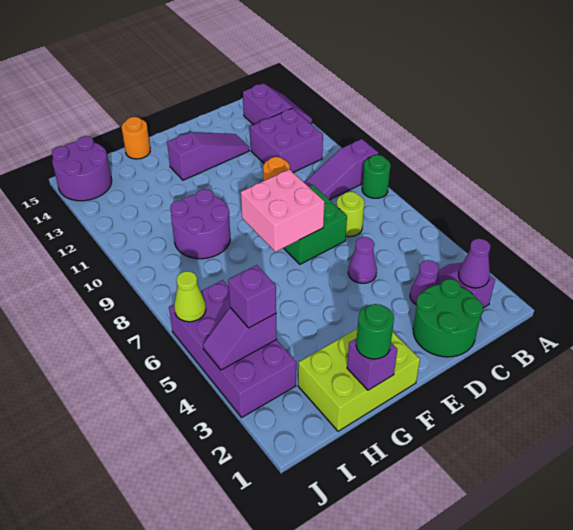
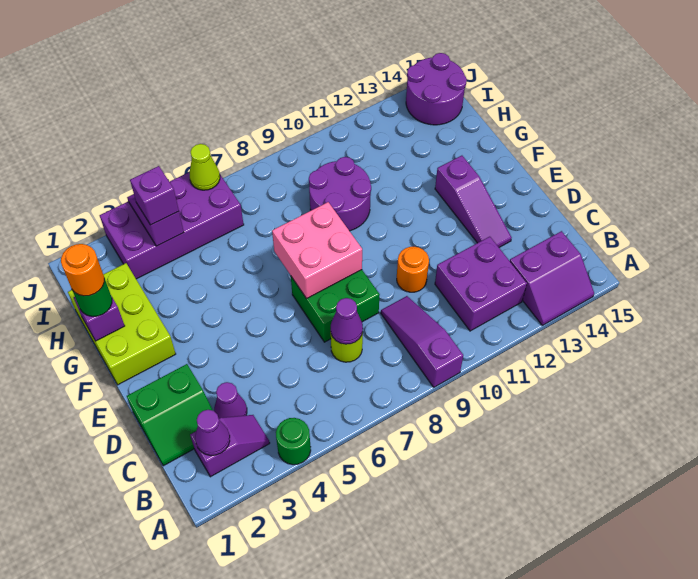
green 1x1 round brick [362,155,391,198] -> green 1x1 round brick moved to [276,418,311,465]
green 2x2 round brick [413,279,483,357] -> green 2x2 slope [127,364,212,466]
purple 1x1 cone [348,237,377,283] -> purple 1x1 cone moved to [331,298,363,344]
orange 1x1 round brick [122,117,150,159] -> orange 1x1 round brick moved to [61,244,104,296]

